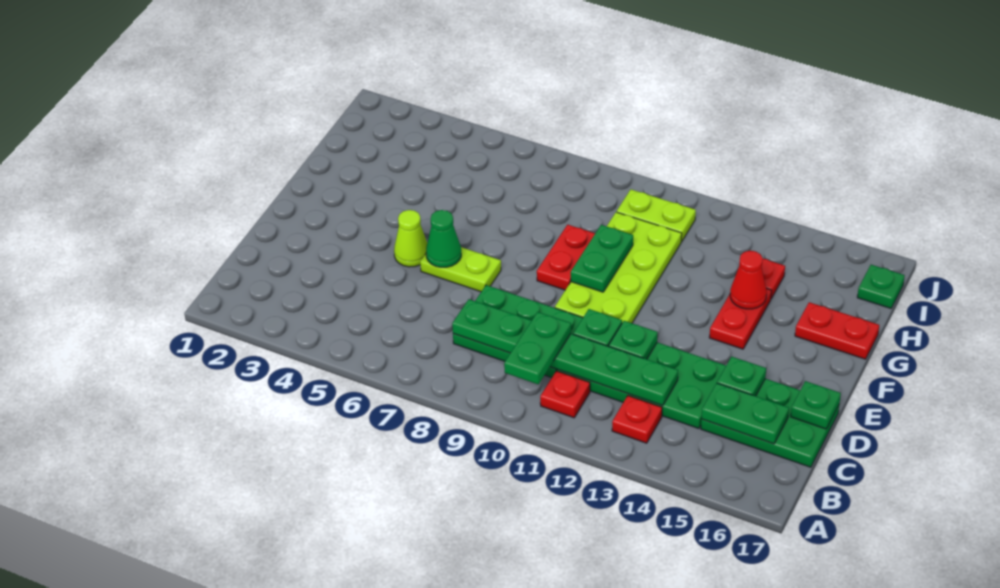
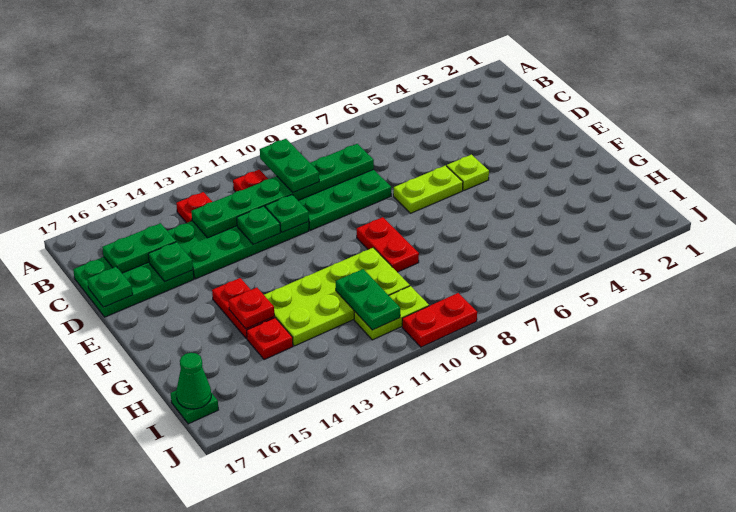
lime 1x1 cone [394,210,427,267] -> lime 1x1 plate [447,155,489,190]
green 1x1 cone [426,210,461,267] -> green 1x1 cone moved to [176,353,211,409]
lime 2x4 plate [555,212,682,323] -> lime 2x4 plate turned to [264,248,410,346]
green 1x2 plate [571,225,633,292] -> green 1x2 plate moved to [336,269,400,330]
red 1x1 cone [730,251,767,309] -> red 1x1 plate [229,288,274,329]
red 1x2 plate [795,302,879,359] -> red 1x2 plate moved to [402,293,477,347]

